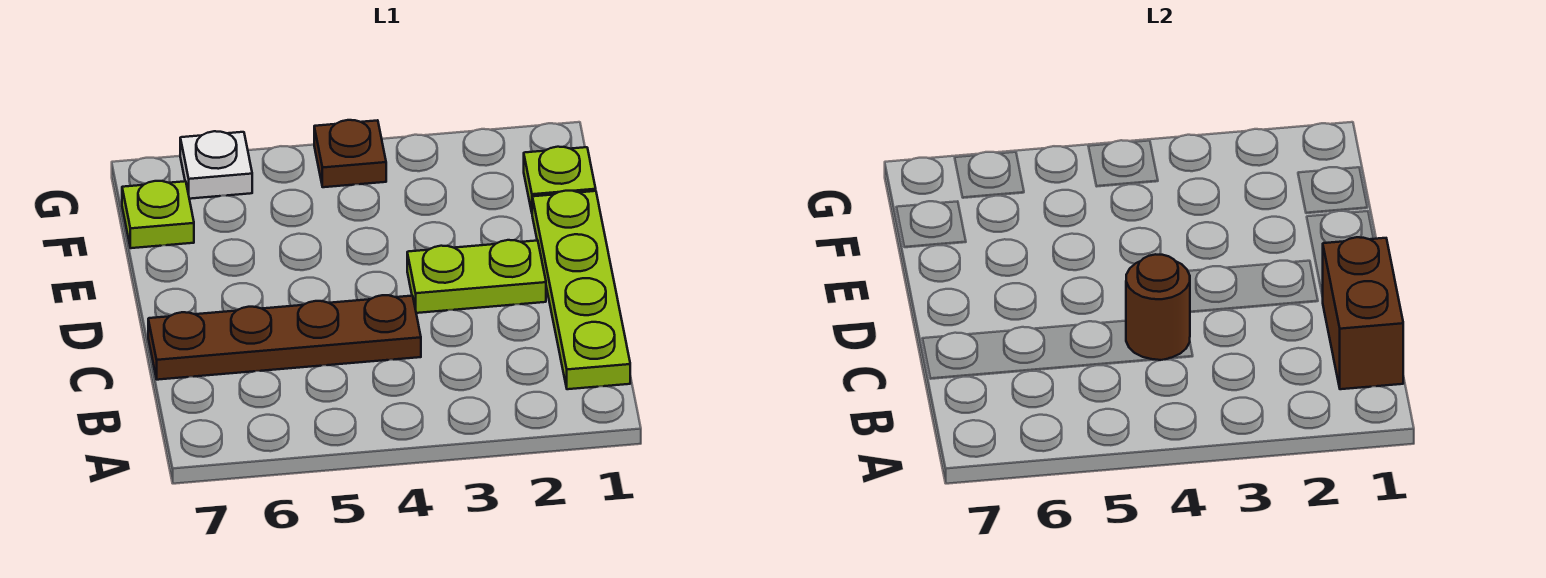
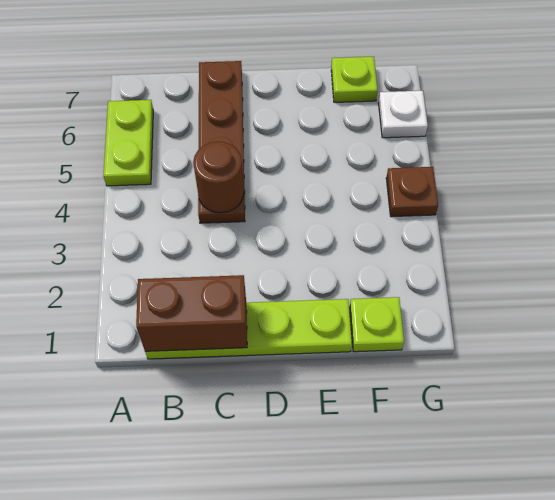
lime 1x2 plate [407,240,546,313] -> lime 1x2 plate moved to [103,100,153,186]

